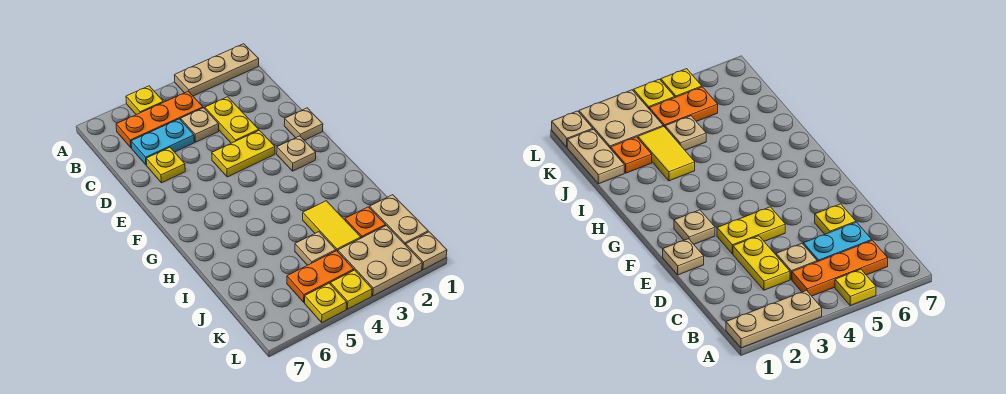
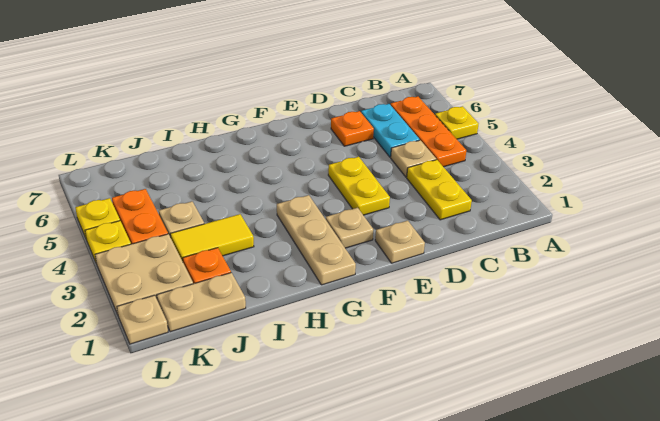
tan 1x3 plate [175,44,259,96] -> tan 1x3 plate moved to [277,195,356,285]
yellow 1x2 plate [205,97,259,143] -> yellow 1x2 plate turned to [407,160,472,220]
yellow 1x1 plate [146,147,185,183] -> orange 1x1 plate [331,111,374,146]

